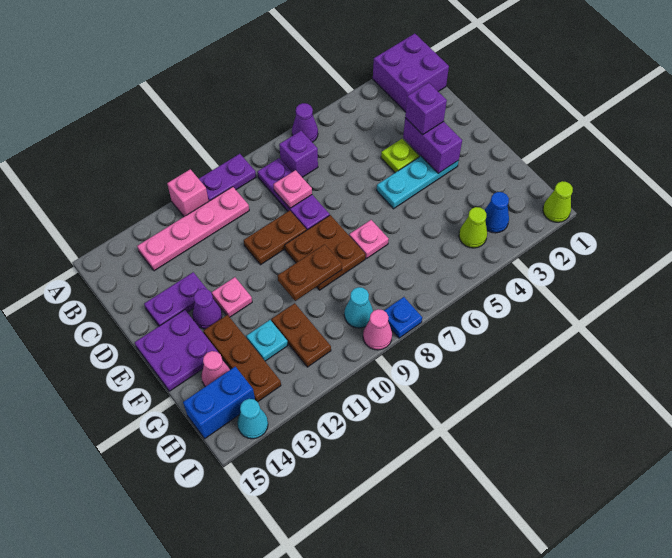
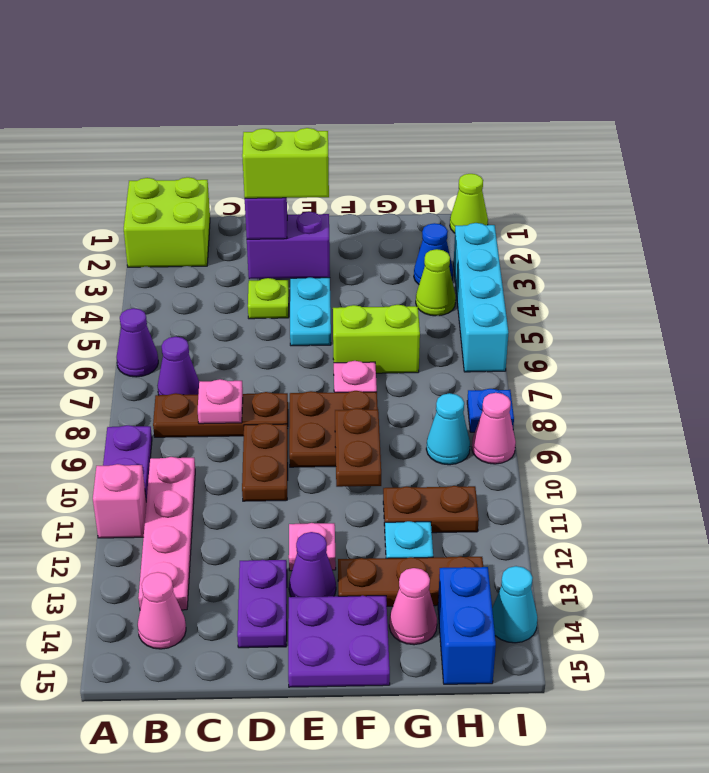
purple 2x2 brick [373,34,449,112] -> lime 2x2 brick [124,177,210,267]
purple 1x1 brick [279,131,318,177] -> purple 1x1 cone [157,337,199,395]
purple 1x3 plate [257,158,330,230] -> brown 1x3 plate [153,392,288,437]
none -> pink 1x1 cone [138,572,186,649]
none -> lime 1x2 brick [242,128,329,198]
none -> lime 1x2 brick [333,305,420,373]
none -> cyan 1x4 brick [454,223,508,372]

